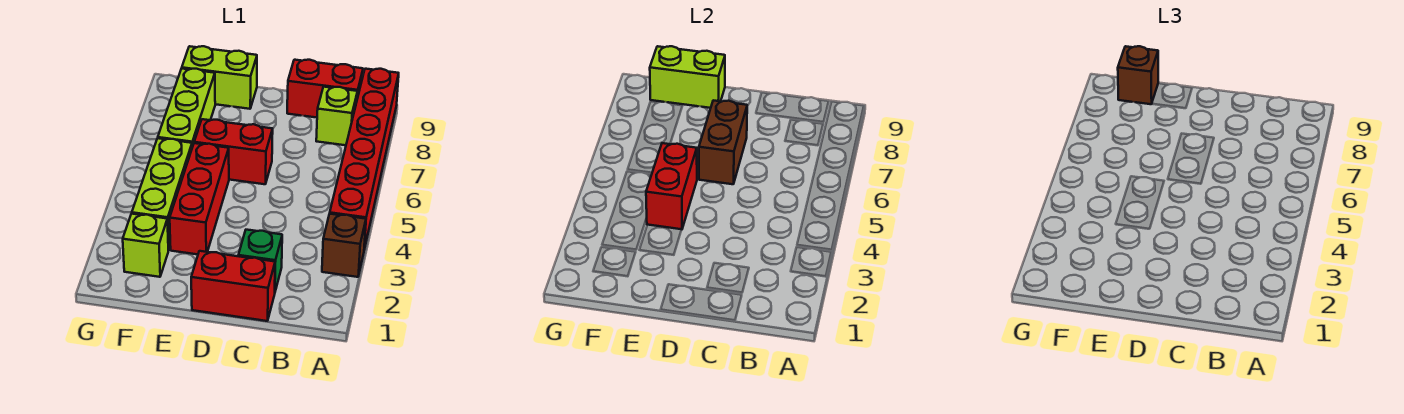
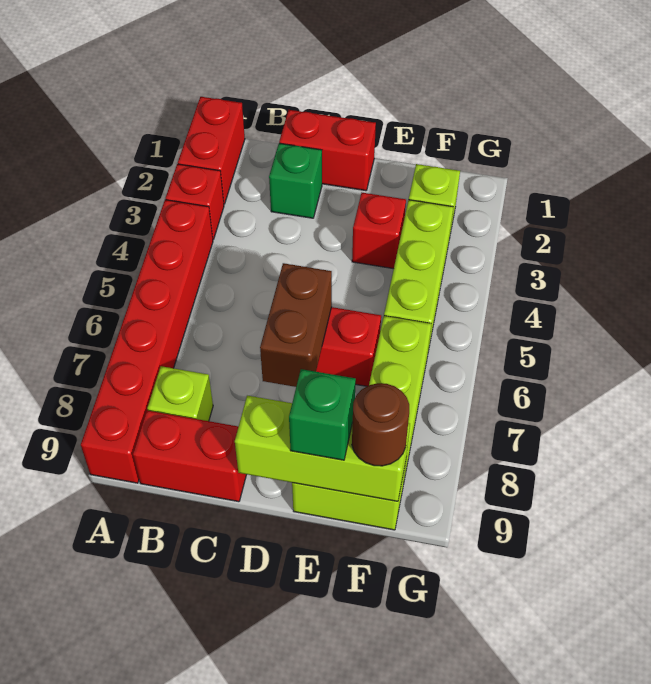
brown 1x1 brick [322,214,366,277] -> red 1x1 brick [166,164,224,239]
red 1x3 brick [170,143,229,254] -> red 1x1 brick [352,193,406,269]
red 1x2 brick [646,143,697,230] -> red 1x2 brick moved to [178,97,245,204]
lime 1x2 brick [650,46,725,108] -> lime 1x3 brick [235,395,410,501]
none -> green 1x1 brick [289,369,356,460]
brown 1x1 brick [1118,46,1158,104] -> brown 1x1 round brick [352,383,409,466]

